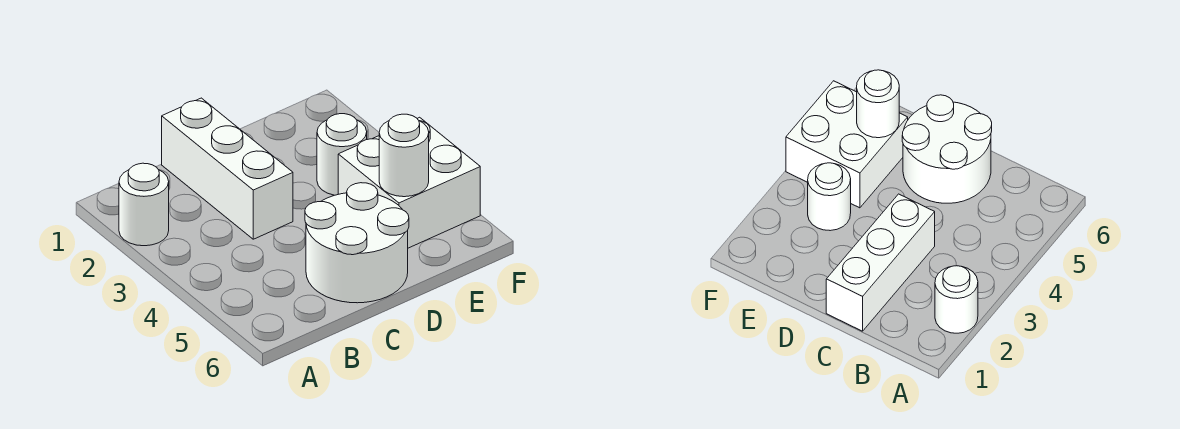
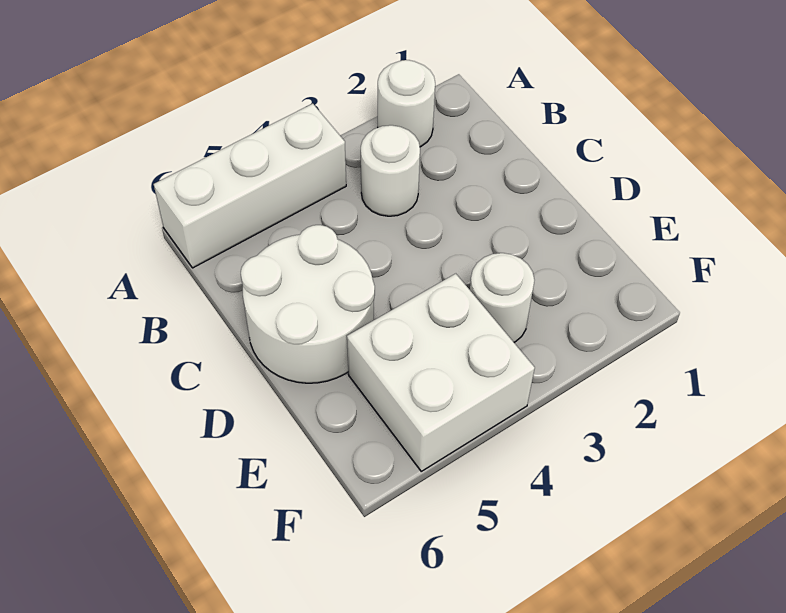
white 1x3 brick [162,98,293,239] -> white 1x3 brick moved to [154,104,346,268]
white 1x1 round brick [379,114,429,197] -> white 1x1 round brick moved to [361,125,420,216]

